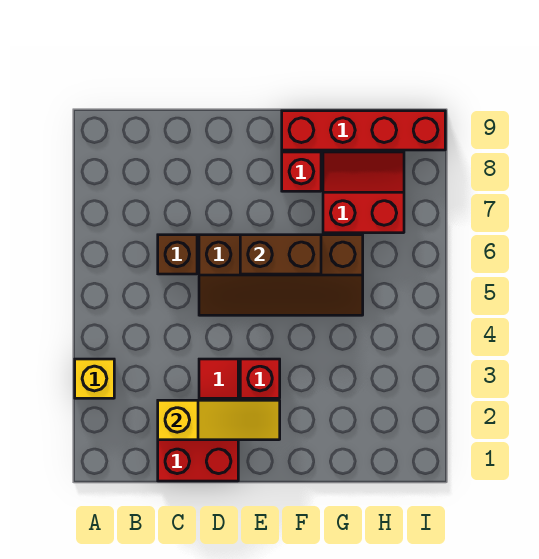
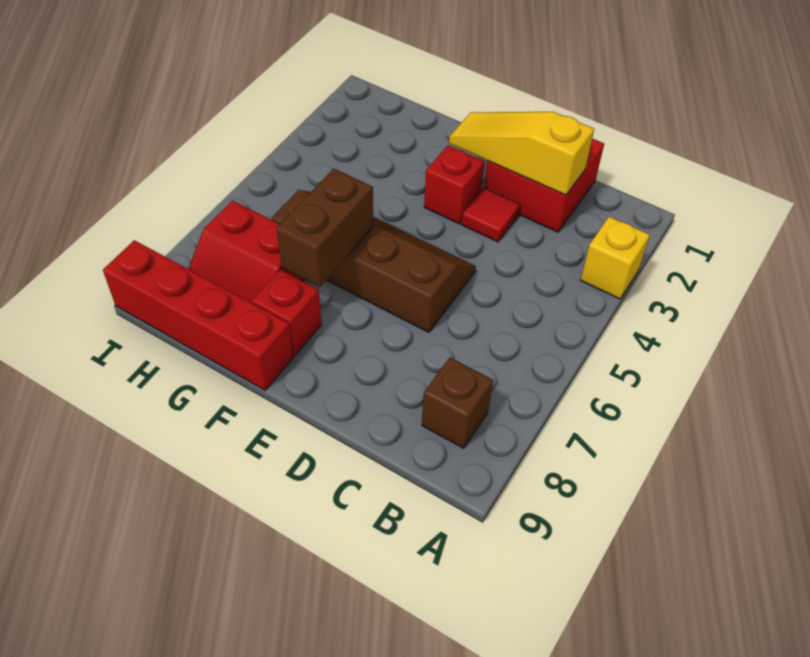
brown 1x1 brick [158,235,197,274] -> brown 1x1 brick moved to [422,358,493,448]
brown 1x2 brick [240,235,321,274] -> brown 1x2 brick turned to [276,169,373,287]

